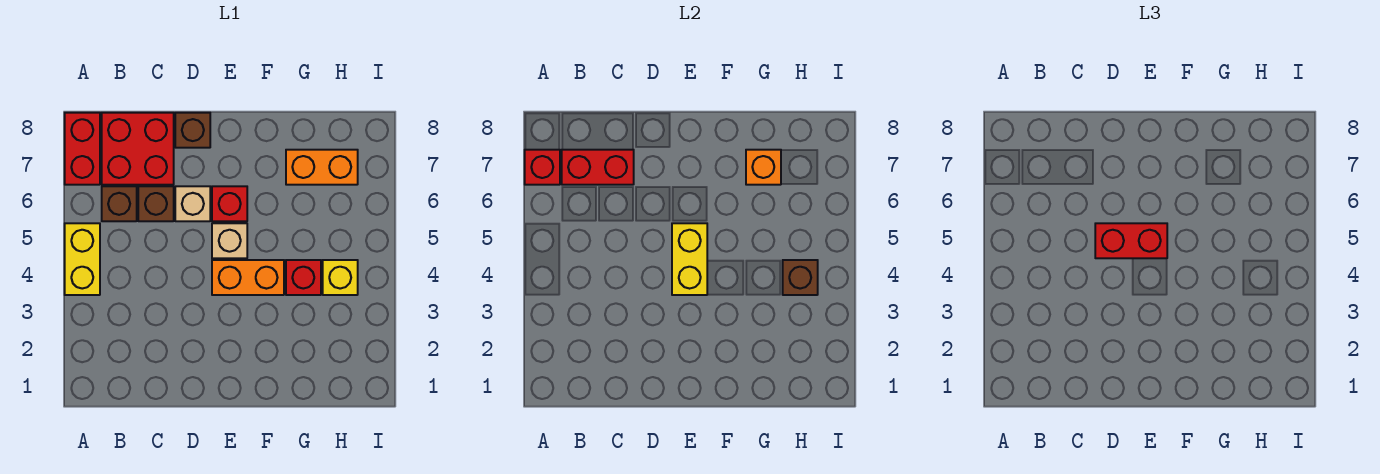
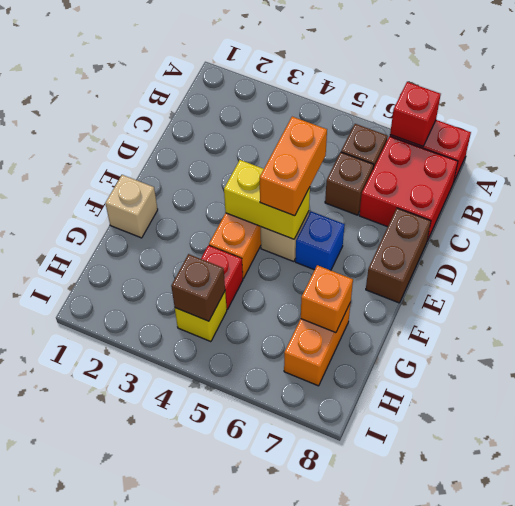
yellow 1x2 brick [65,223,100,295] -> none
red 1x2 brick [562,150,634,185] -> none
red 1x2 brick [1095,223,1167,258] -> orange 1x2 brick [260,117,327,216]
tan 1x1 brick [175,186,210,221] -> tan 1x1 brick moved to [105,175,158,238]
brown 1x1 brick [175,113,210,148] -> brown 1x2 brick [366,208,431,303]
red 1x1 brick [212,186,247,221] -> blue 1x1 brick [295,211,345,270]

